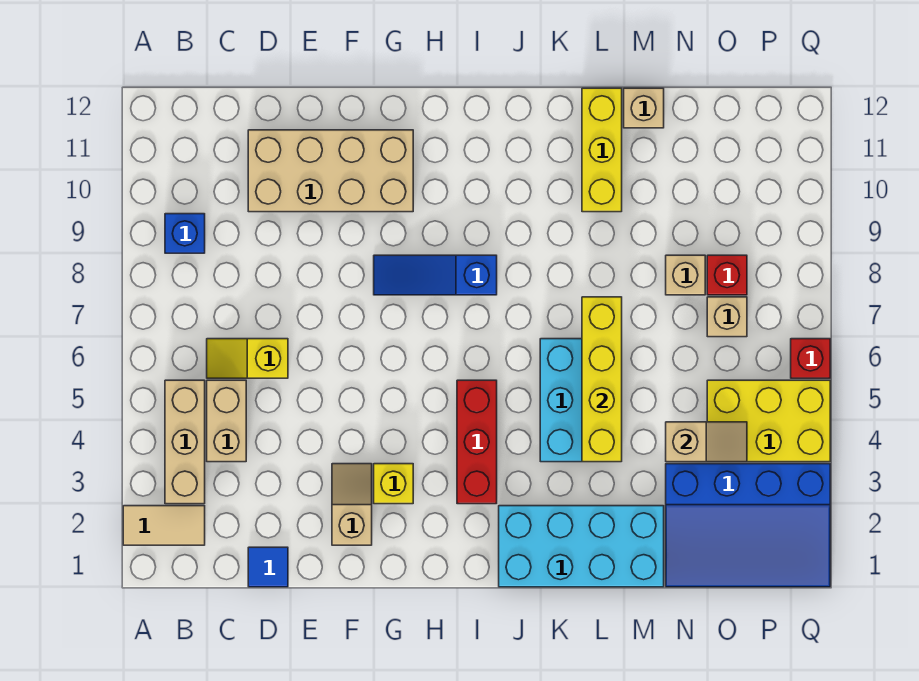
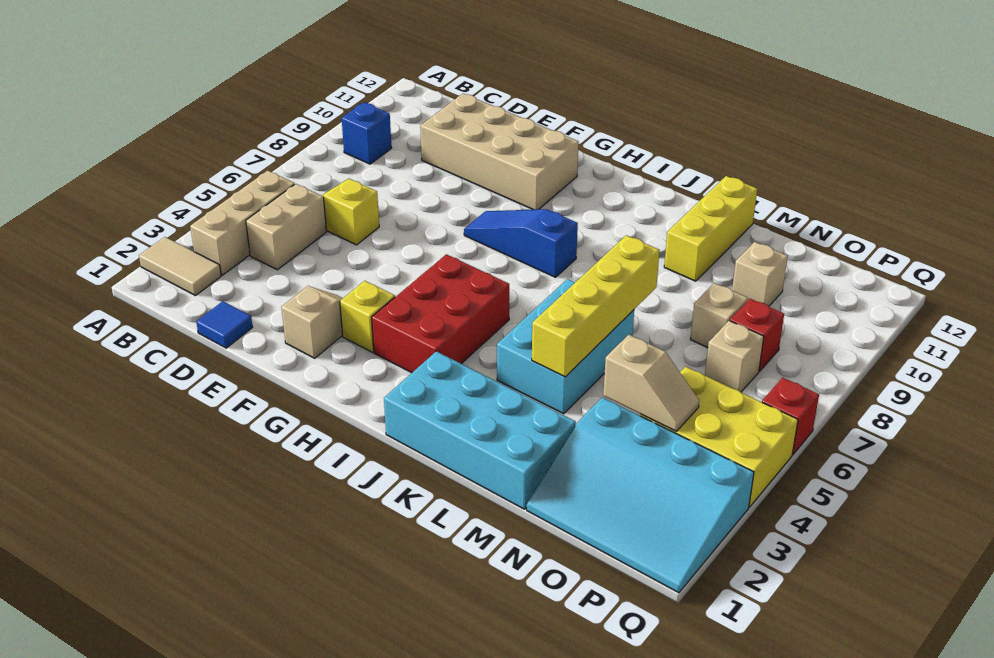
red 1x3 brick [457,380,497,504] -> red 2x3 brick [372,254,509,373]
tan 1x1 brick [624,88,664,128] -> tan 1x1 brick moved to [732,242,788,306]
blue 3x4 slope [666,464,830,587] -> cyan 3x4 slope [527,397,754,593]

